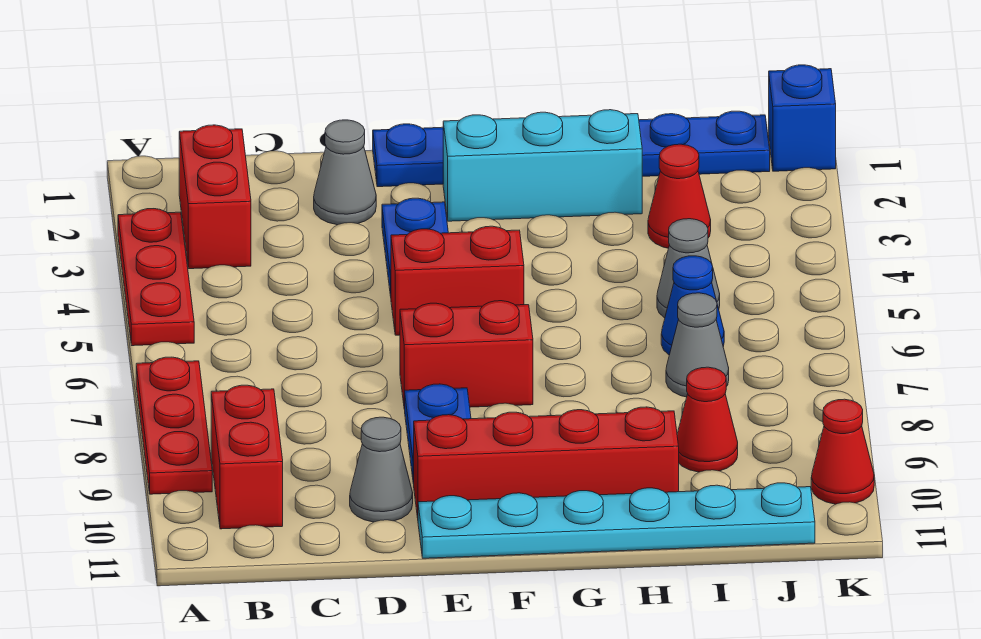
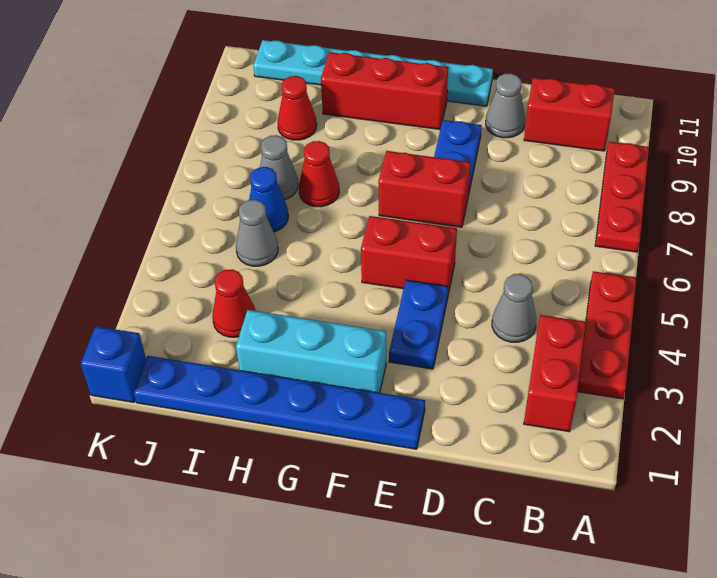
red 1x2 brick [211,385,283,529] -> red 1x2 brick turned to [524,78,615,151]
grey 1x1 cone [314,120,376,225] -> grey 1x1 cone moved to [492,274,536,342]
red 1x4 brick [414,407,679,518] -> red 1x3 brick [321,52,448,129]
red 1x1 cone [811,399,874,504] -> red 1x1 cone moved to [299,141,339,207]

